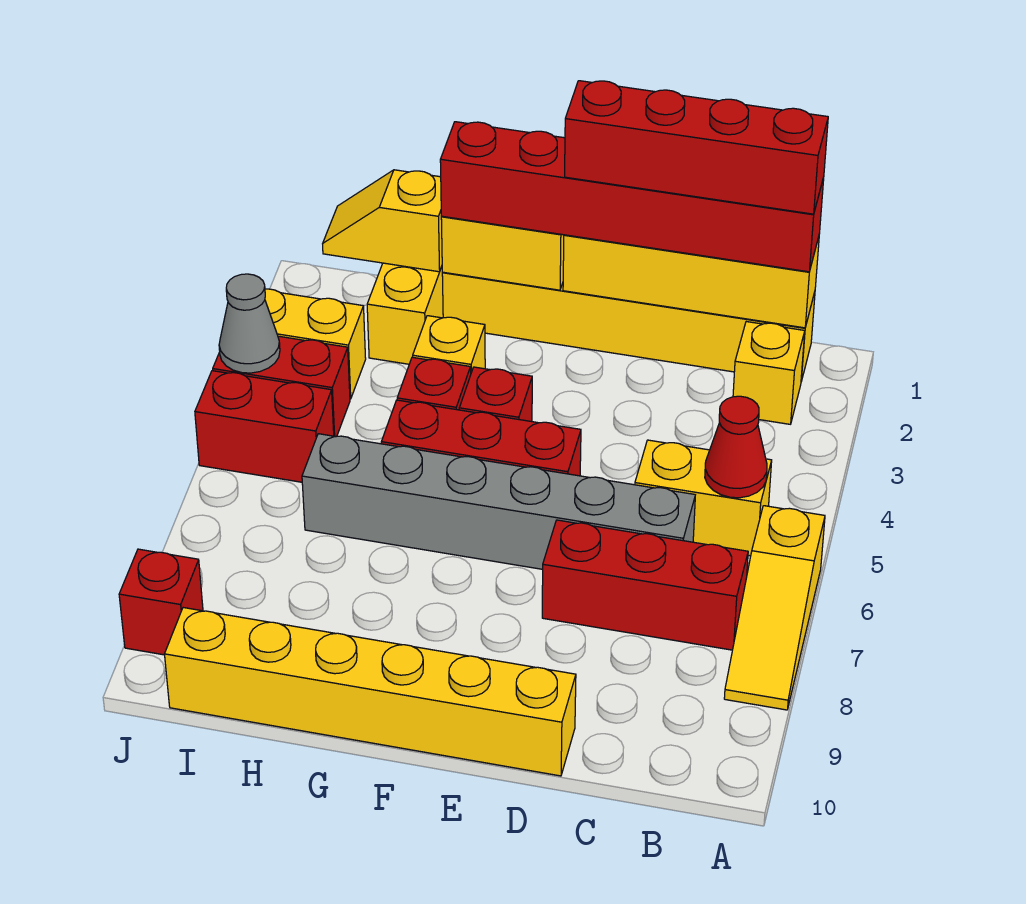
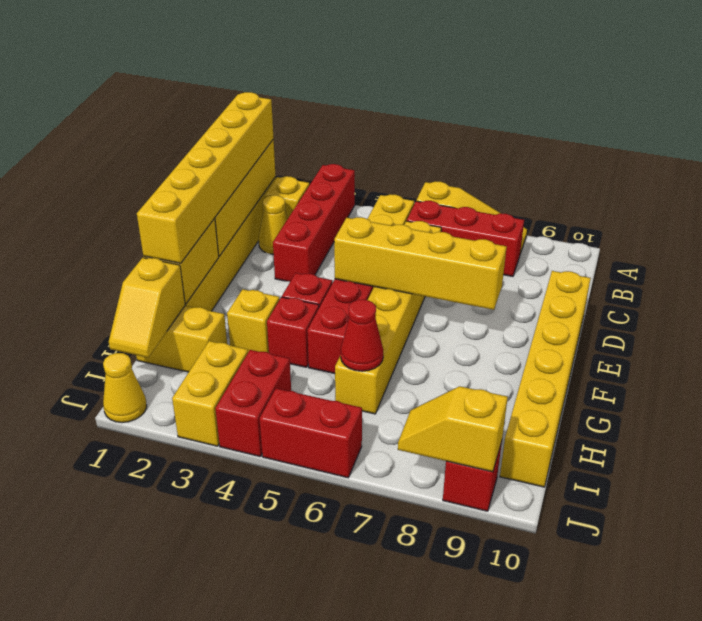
red 1x6 brick [440,122,824,272] -> yellow 1x6 brick [137,92,274,263]
red 1x4 brick [565,81,828,214] -> red 1x4 brick moved to [273,164,355,282]
red 1x1 cone [705,396,767,498] -> red 1x1 cone moved to [341,300,383,371]
red 1x3 brick [542,520,748,650] -> red 1x3 brick turned to [407,201,524,276]
none -> yellow 1x1 cone [259,195,288,254]
grey 1x6 brick [302,434,695,569] -> yellow 1x6 brick [335,221,441,414]
none -> yellow 1x4 brick [334,217,507,310]
red 1x2 brick [195,371,334,482] -> red 1x2 brick turned to [260,388,362,478]
none -> yellow 1x1 cone [103,353,147,423]
grey 1x1 cone [219,274,280,373] -> none
none -> yellow 1x2 slope [398,386,508,472]

